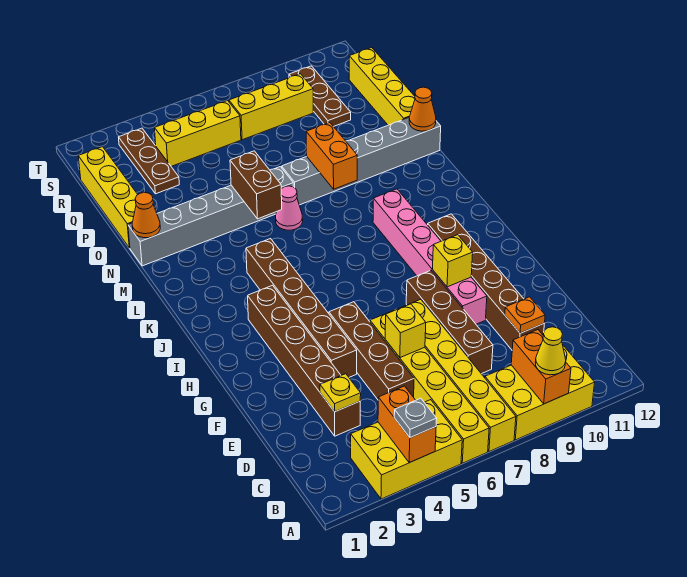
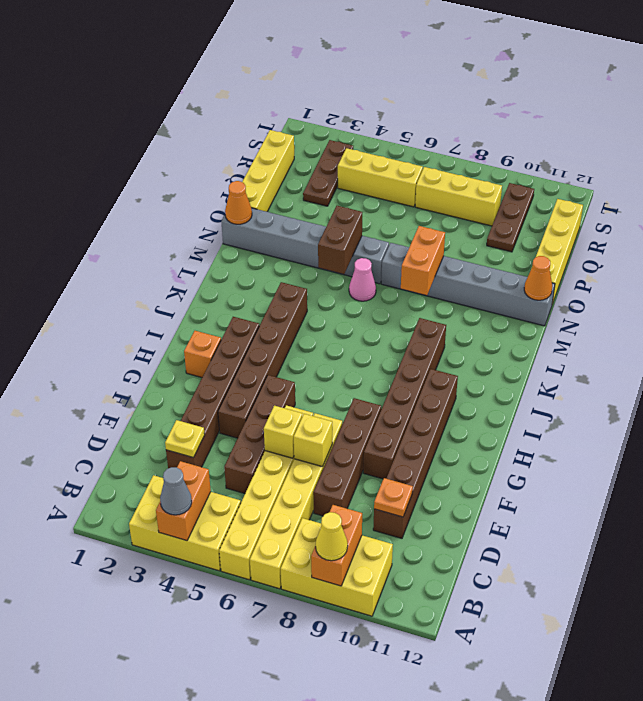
grey 1x1 plate [394,398,437,438] -> grey 1x1 cone [160,467,192,515]
pink 1x6 brick [373,189,487,324] -> brown 1x6 brick [363,318,446,479]
yellow 1x1 brick [433,235,473,287] -> yellow 1x1 brick moved to [294,414,332,467]
none -> orange 1x1 brick [184,331,221,377]

